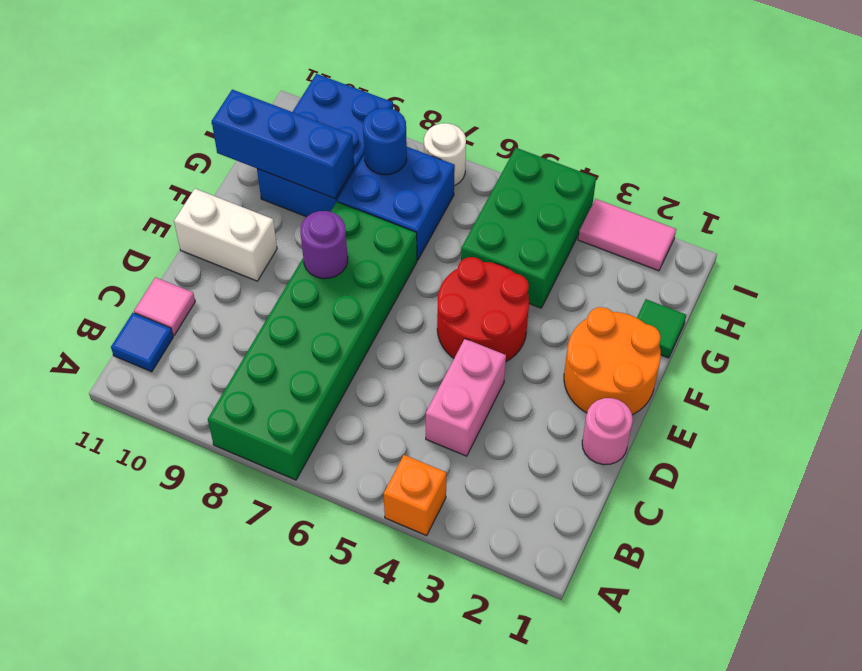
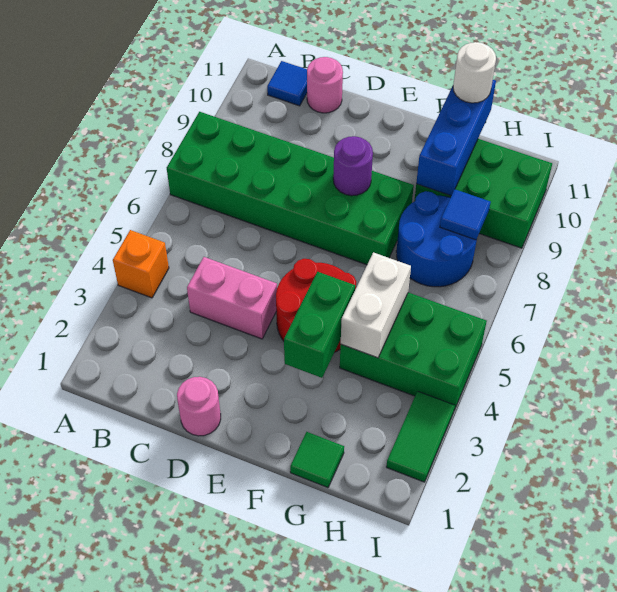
pink 1x1 tile [134,277,195,335] -> pink 1x1 round brick [307,57,343,113]
orange 2x2 round brick [564,307,661,415] -> none
white 1x2 brick [174,189,277,281] -> white 1x2 brick moved to [341,252,411,358]
none -> green 1x2 brick [284,272,355,378]
blue 2x2 brick [337,147,455,260] -> blue 2x2 round brick [396,191,477,287]
blue 2x3 brick [257,74,393,217] -> green 2x3 brick [414,139,552,248]
blue 1x1 round brick [363,108,407,175] -> blue 1x1 tile [440,189,491,240]
pink 1x2 tile [578,199,676,271] -> green 1x2 tile [386,391,455,482]
white 1x1 round brick [424,123,466,186] -> white 1x1 round brick moved to [453,42,496,103]

